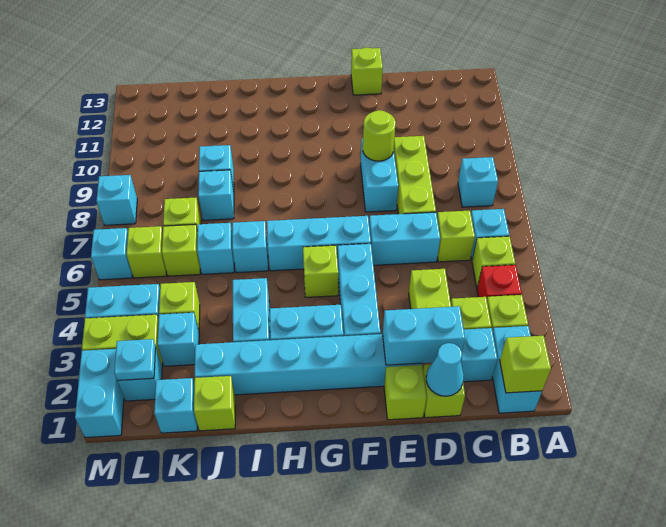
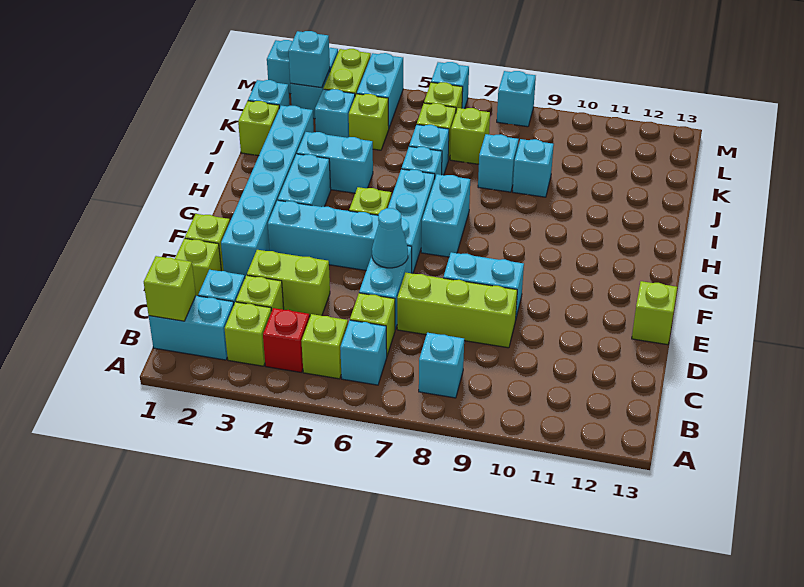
cyan 1x1 cone [426,343,464,396] -> cyan 1x1 cone moved to [372,208,408,268]
cyan 1x2 brick [383,306,465,365] -> cyan 1x2 brick moved to [421,174,470,257]
lime 1x1 round brick [363,110,396,161] -> none
cyan 1x1 plate [114,339,156,381] -> cyan 1x1 brick [288,31,330,88]

